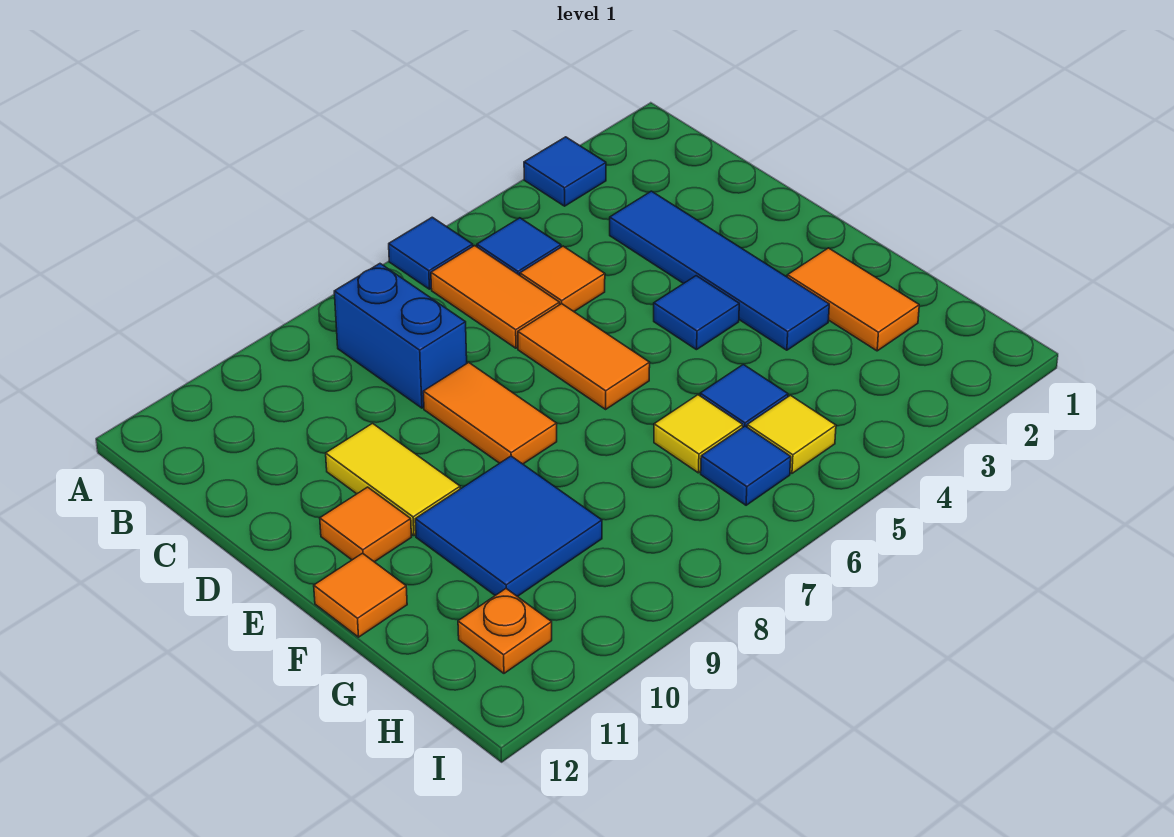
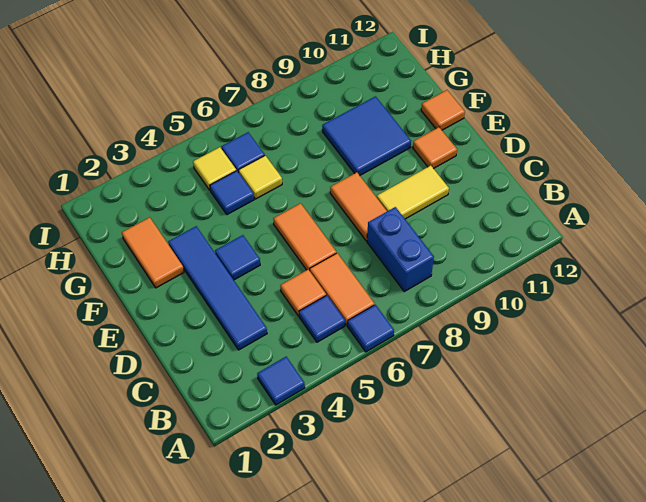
yellow 1x2 tile [326,423,460,536] -> yellow 1x2 tile turned to [377,166,449,219]
orange 1x1 plate [458,589,552,673] -> none

